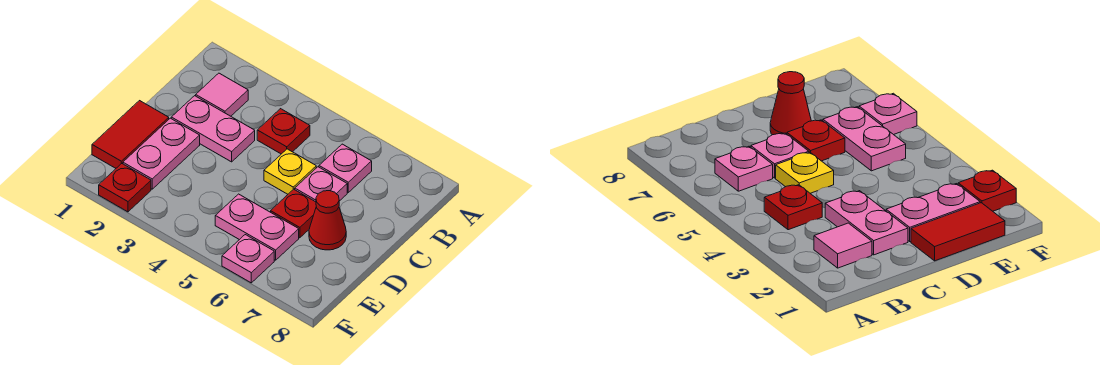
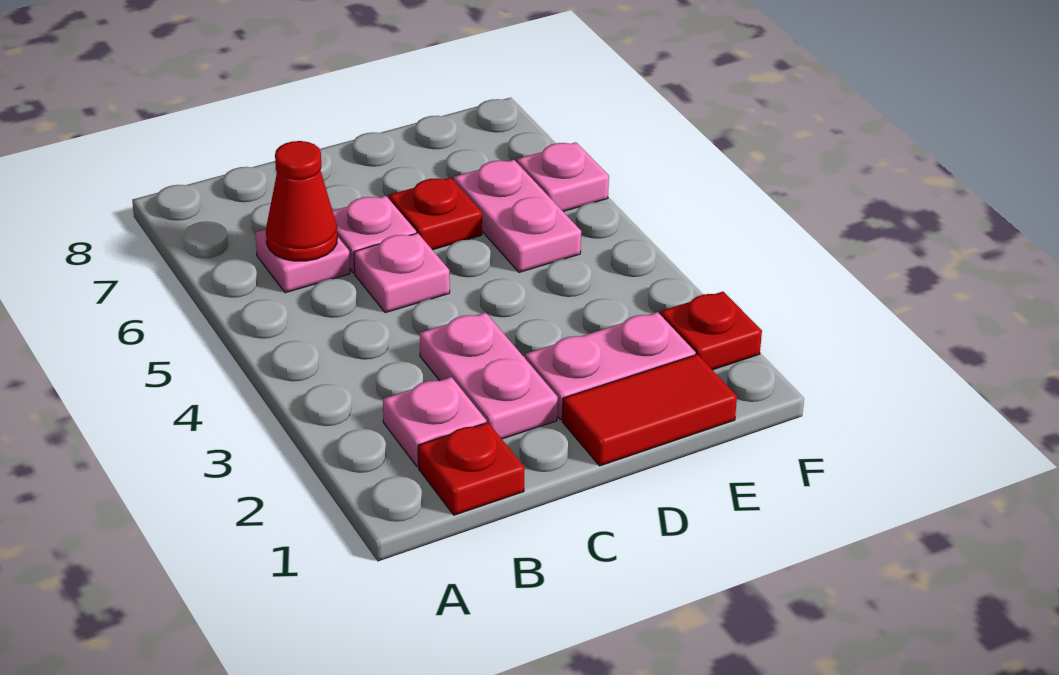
pink 1x1 tile [196,73,248,116] -> pink 1x1 plate [383,377,486,467]
red 1x1 plate [257,109,310,154] -> red 1x1 plate moved to [418,422,525,515]
yellow 1x1 plate [264,149,316,194] -> pink 1x1 plate [354,233,450,313]
red 1x1 cone [309,191,346,250] -> red 1x1 cone moved to [266,141,337,261]

